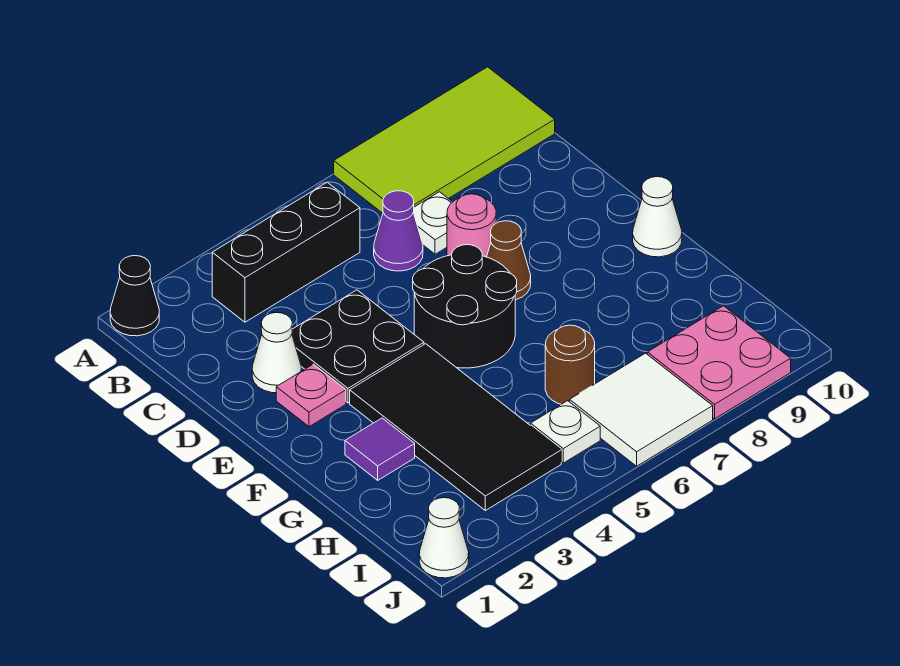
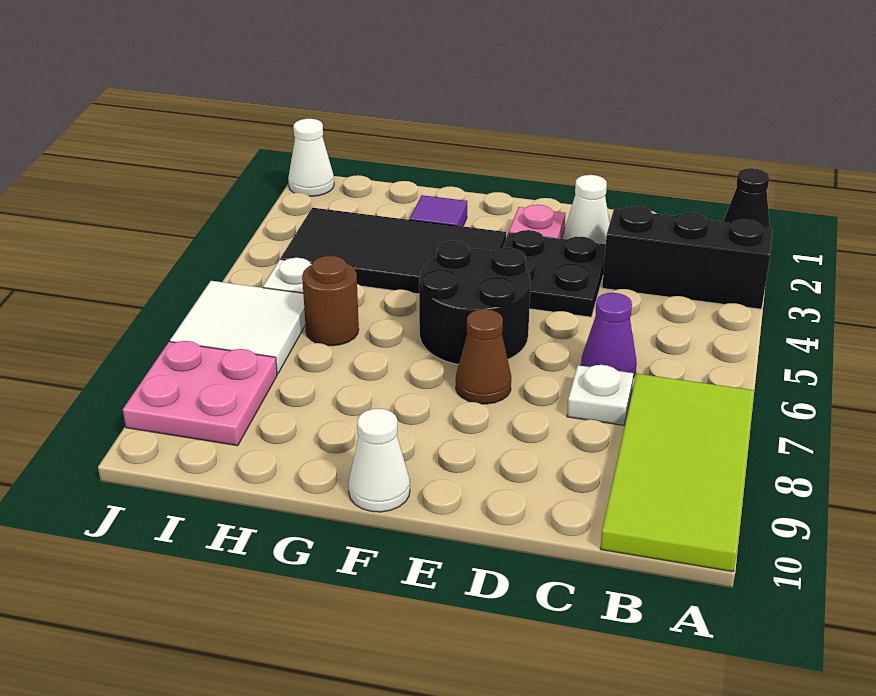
black 1x3 brick [212,182,360,322] -> black 1x3 brick turned to [602,206,773,309]
pink 1x1 round brick [447,194,496,257] -> none

